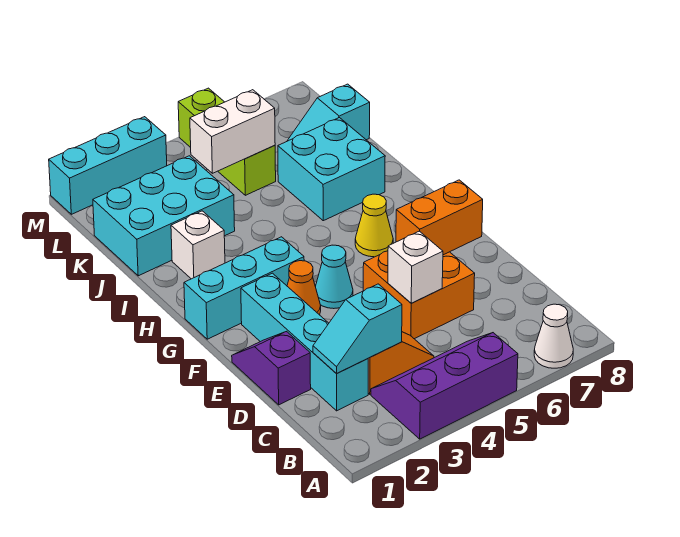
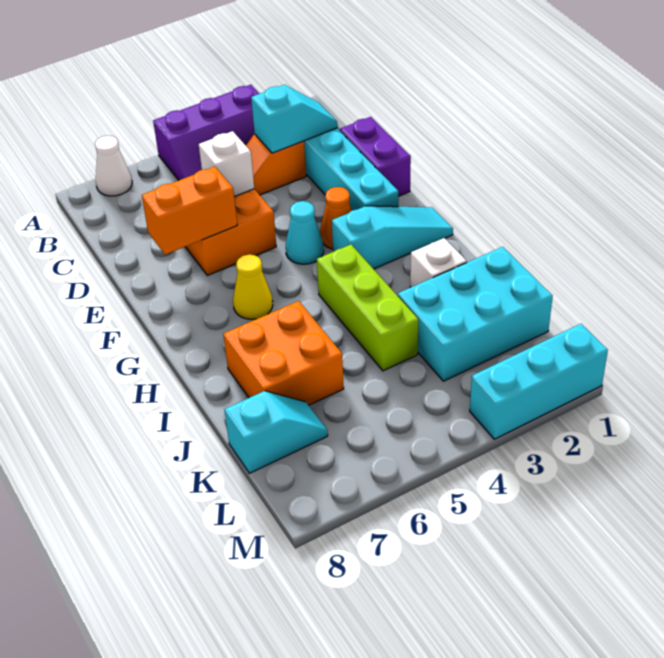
purple 1x2 slope [232,331,311,405] -> purple 1x2 brick [340,117,411,196]
cyan 1x3 brick [184,237,304,339] -> cyan 1x3 slope [332,206,453,269]
cyan 2x2 brick [278,118,385,221] -> orange 2x2 brick [223,301,344,405]
white 1x2 brick [190,90,275,173] -> none
lime 1x3 brick [178,88,276,195] -> lime 1x3 brick moved to [317,245,418,371]

